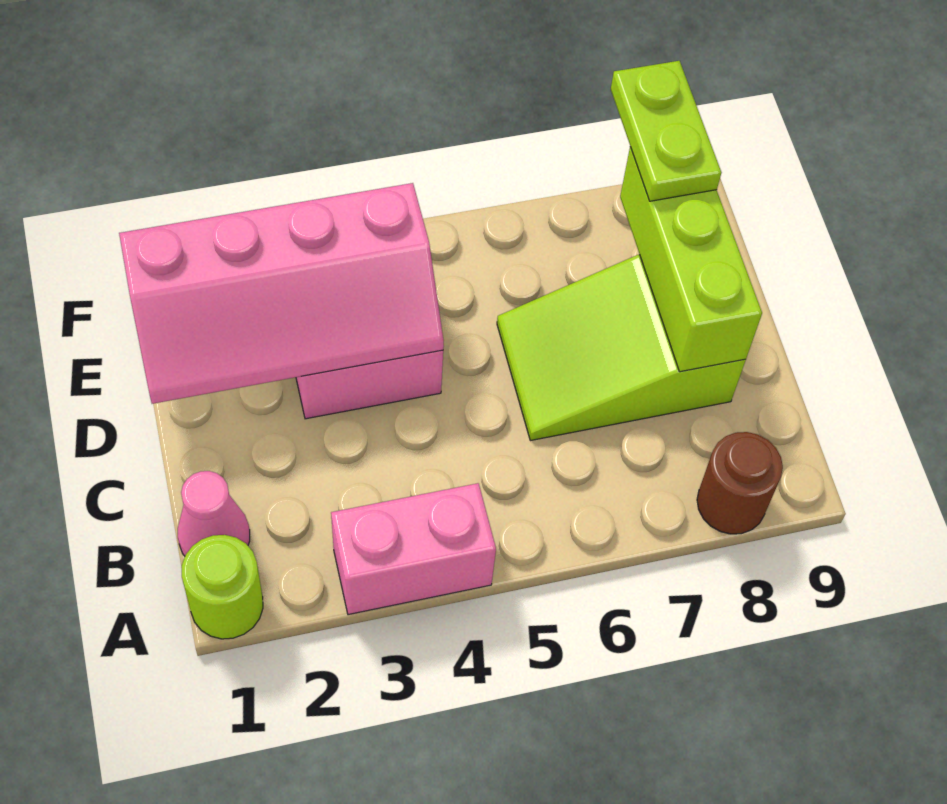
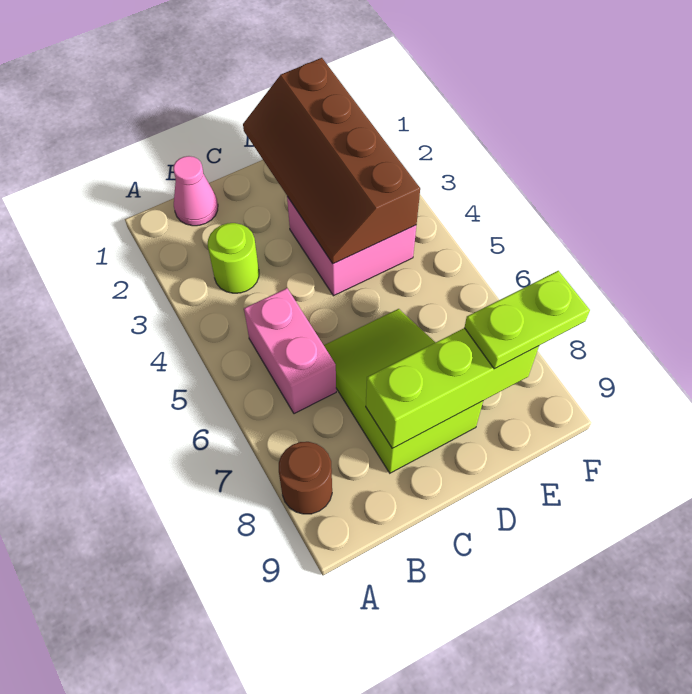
lime 1x1 round brick [182,535,263,639] -> lime 1x1 round brick moved to [208,223,259,293]
pink 1x2 brick [331,483,496,615] -> pink 1x2 brick moved to [244,288,336,414]
pink 2x4 slope [119,183,444,404] -> brown 2x4 slope [243,58,420,264]

